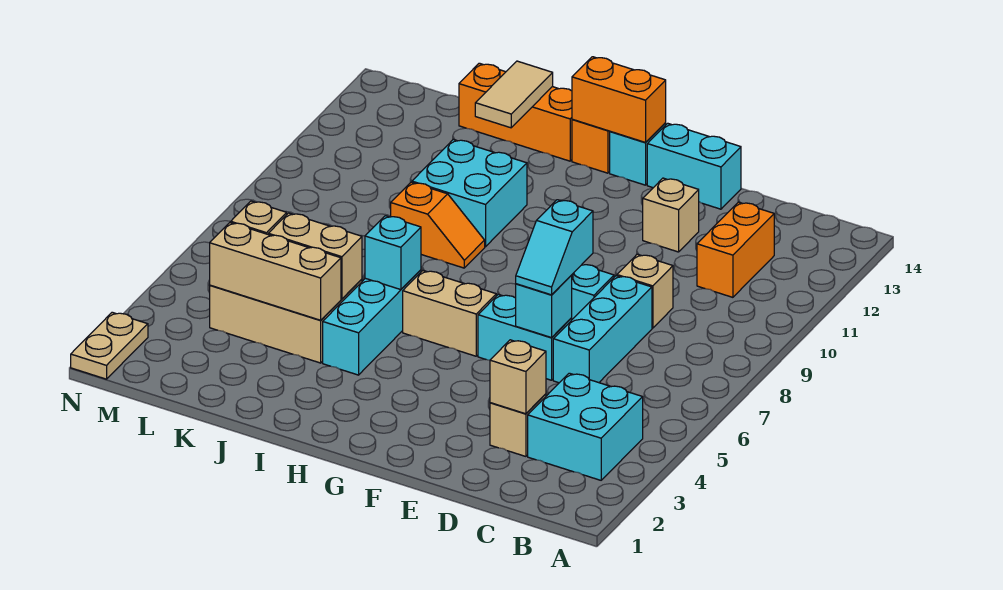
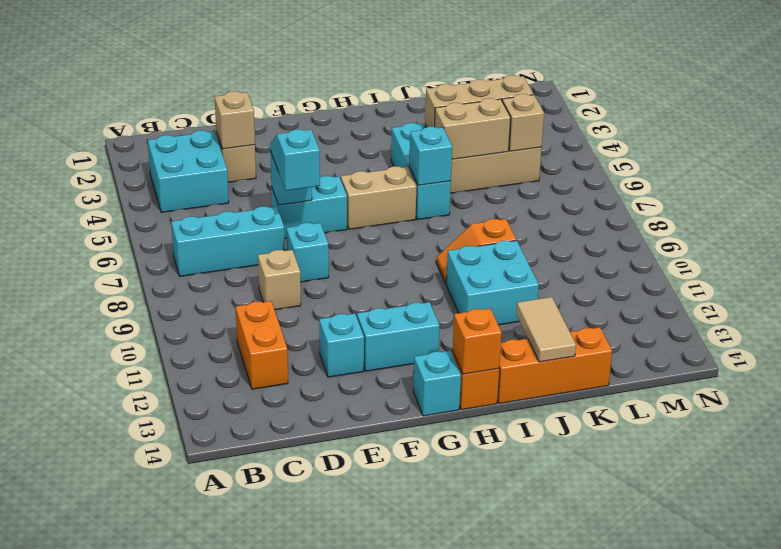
cyan 1x3 brick [553,276,652,383] -> cyan 1x3 brick turned to [171,206,285,276]
tan 1x1 brick [643,178,699,252] -> cyan 1x1 brick [319,314,364,377]
cyan 1x2 brick [647,123,741,209] -> cyan 1x2 brick moved to [357,302,440,371]
orange 1x2 brick [572,57,666,142] -> orange 1x1 brick [452,309,502,374]
tan 1x2 plate [71,312,148,379] -> none

